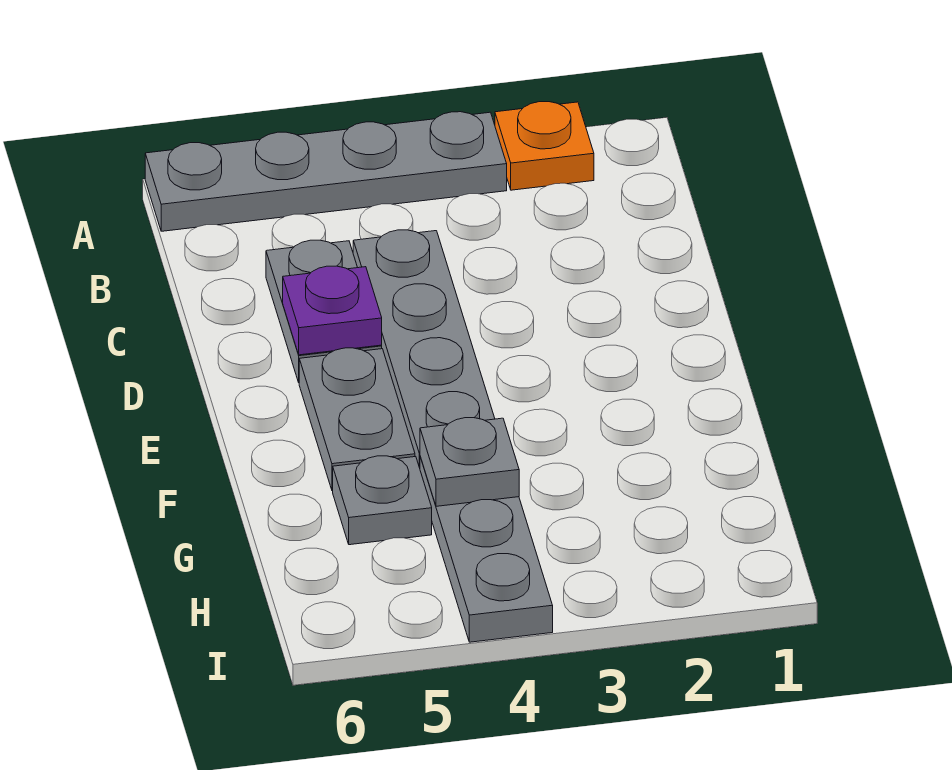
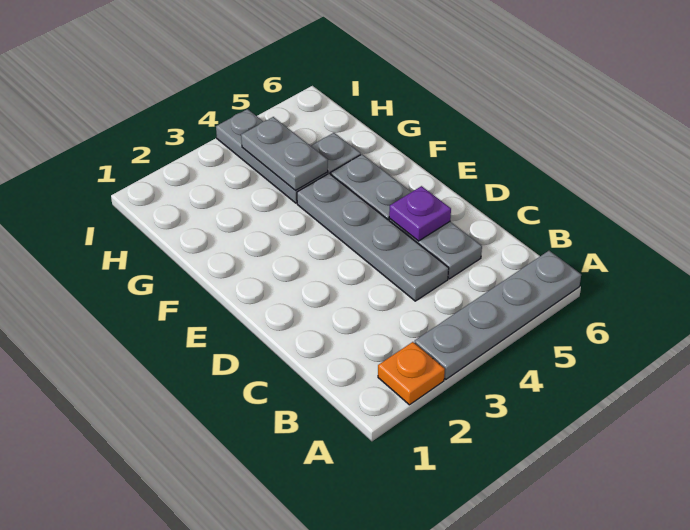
grey 1x1 plate [420,418,519,506] -> grey 1x2 plate [241,117,328,191]

